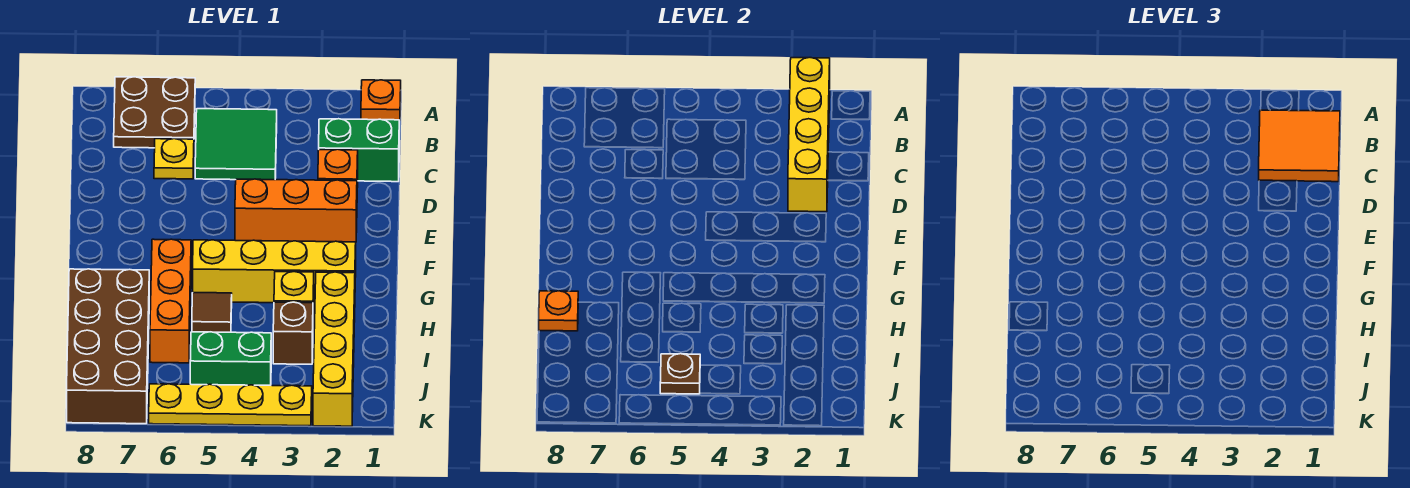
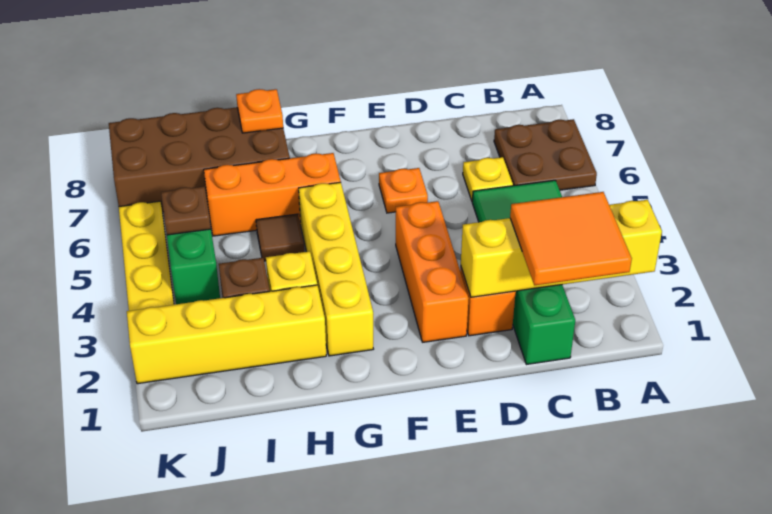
orange 1x1 plate [361,80,401,120] -> orange 1x1 plate moved to [379,168,428,213]

